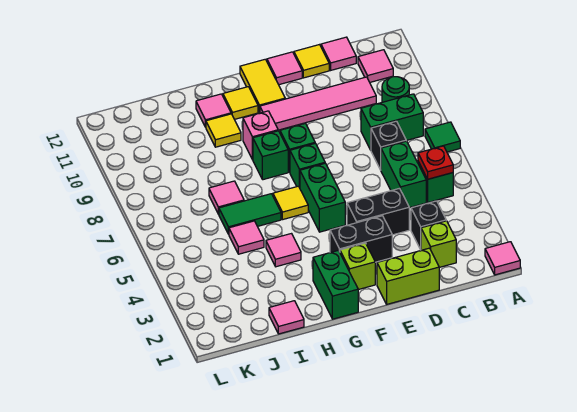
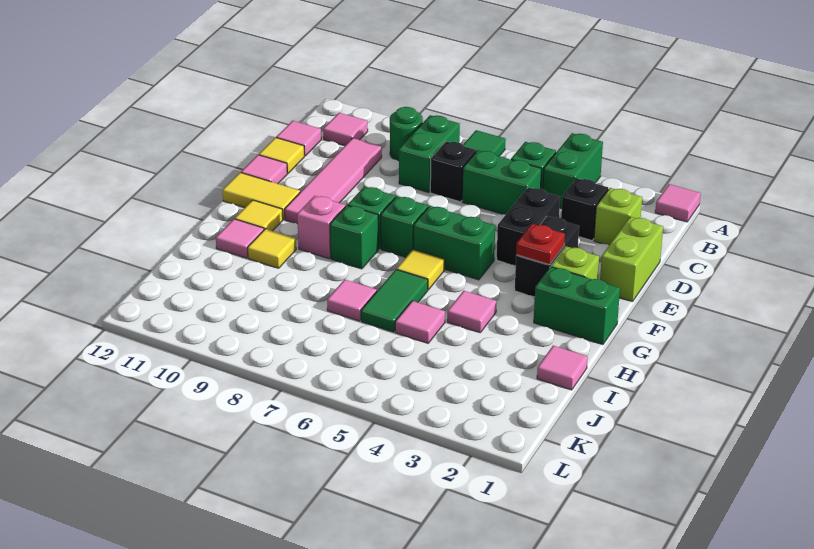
none -> green 1x2 brick [543,133,603,209]
red 1x1 plate [418,146,453,179] -> red 1x1 plate moved to [516,224,565,265]

